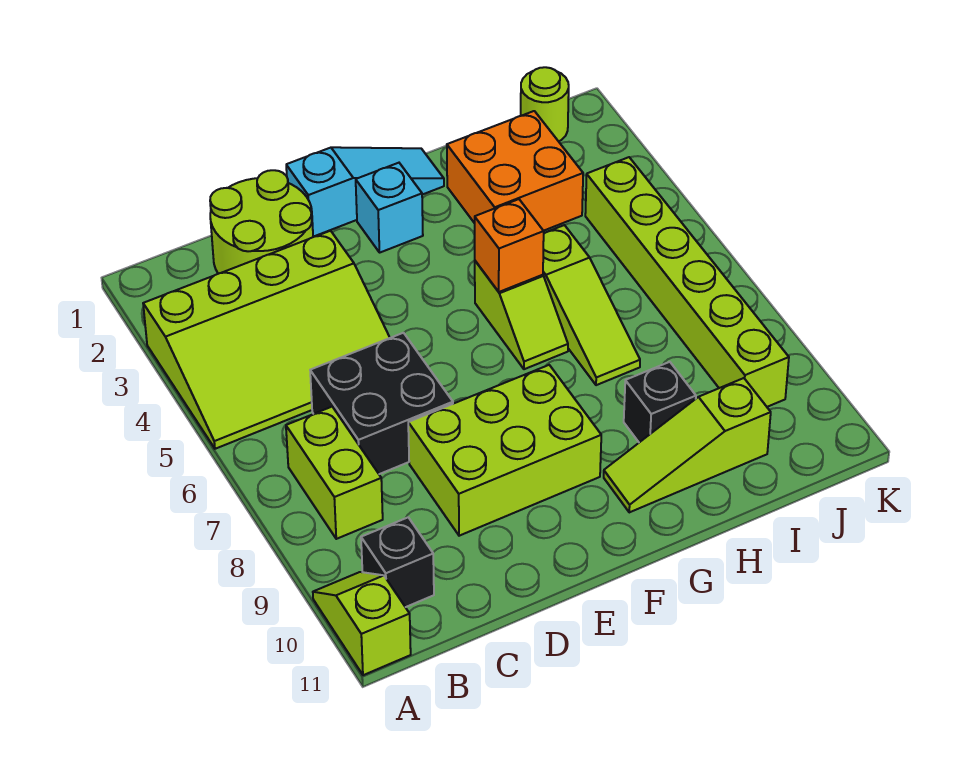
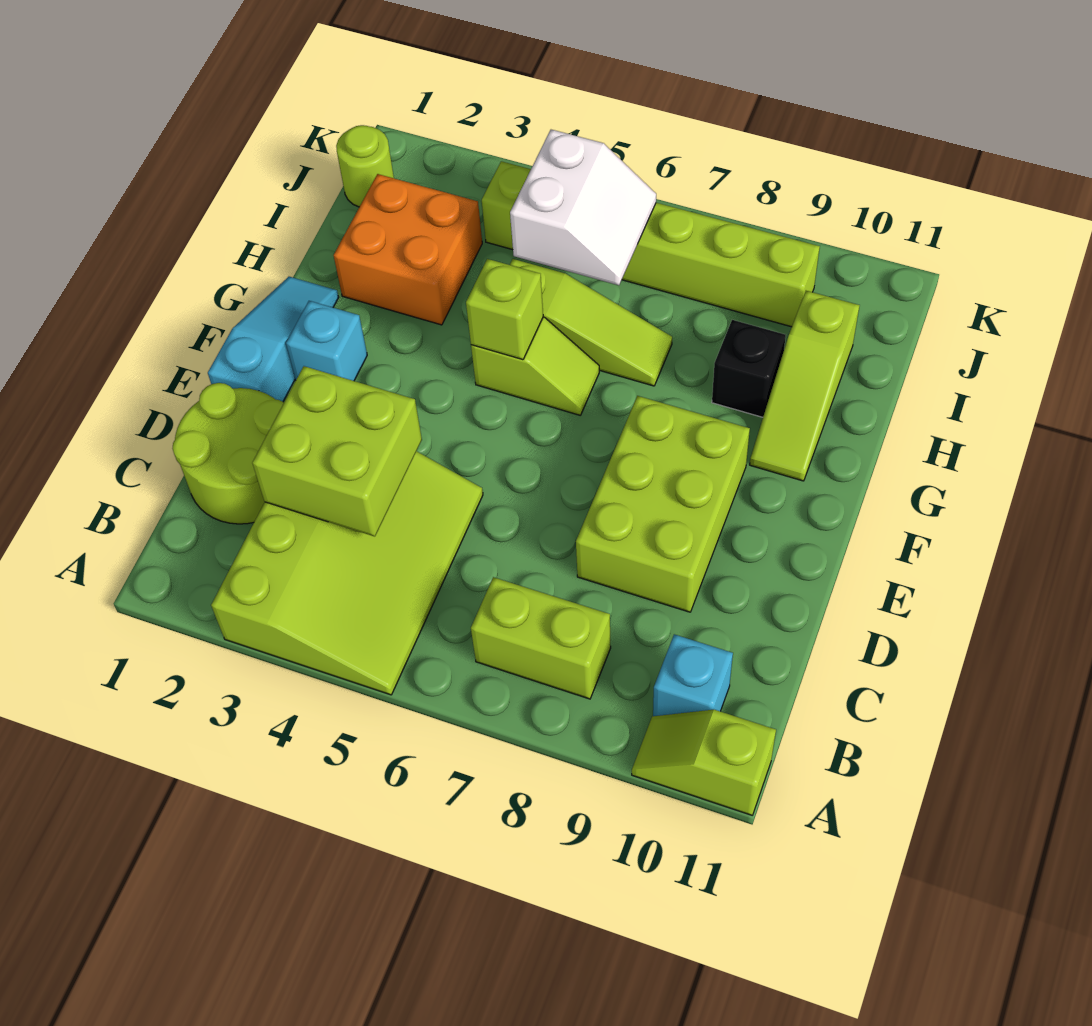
black 1x1 brick [361,517,434,607] -> cyan 1x1 brick [653,634,733,716]
none -> lime 2x2 brick [252,366,422,536]
black 2x2 brick [310,333,453,474] -> none
orange 1x1 brick [475,199,544,292] -> lime 1x1 brick [466,259,543,360]
none -> white 2x2 slope [510,130,656,285]

